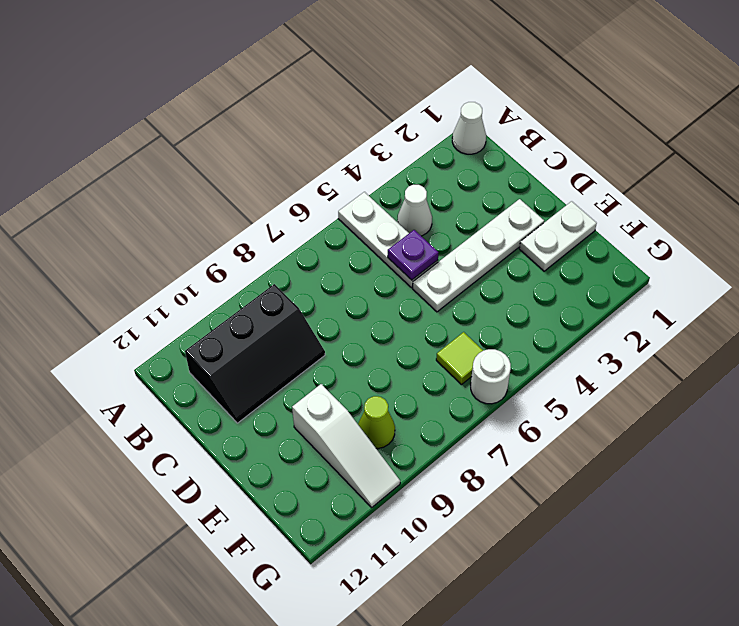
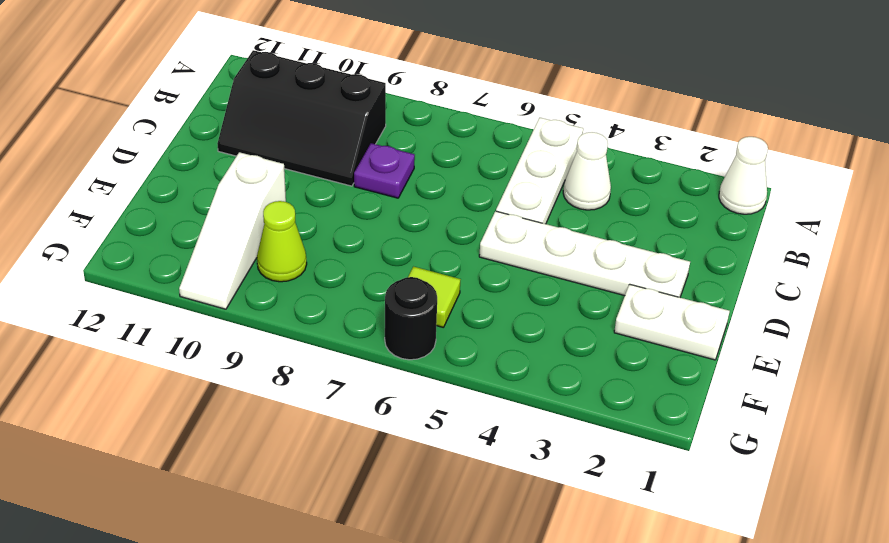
purple 1x1 plate [388,230,439,280] -> purple 1x1 plate moved to [354,143,415,198]
white 1x1 round brick [471,349,511,404] -> black 1x1 round brick [385,277,437,360]

